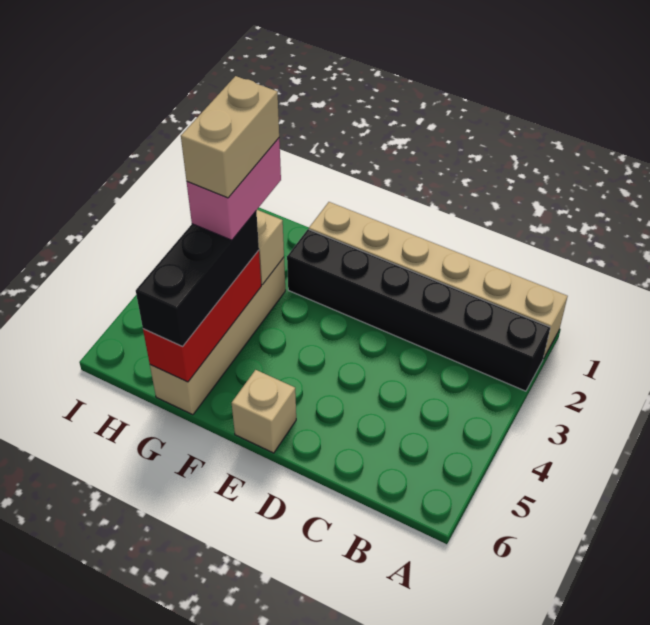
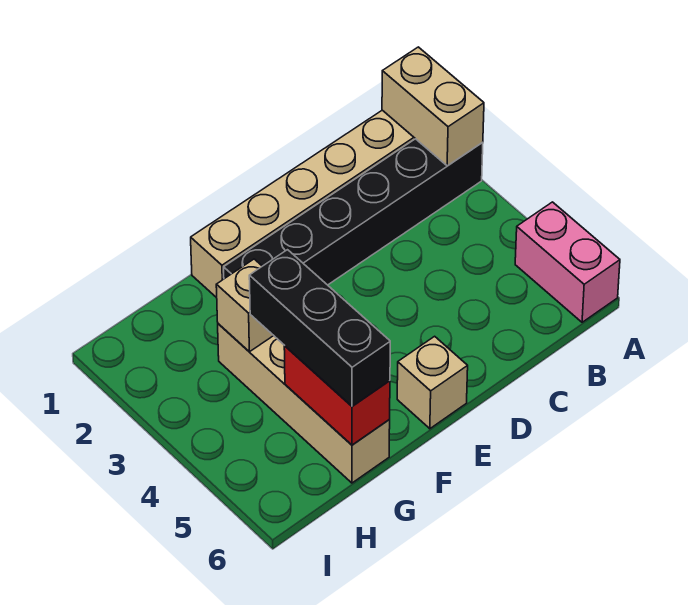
pink 1x2 brick [187,138,281,240] -> pink 1x2 brick moved to [515,202,620,322]
tan 1x2 brick [181,76,279,198] -> tan 1x2 brick moved to [382,47,484,166]
red 1x3 brick [143,250,261,382] -> red 1x2 brick [284,346,390,445]

